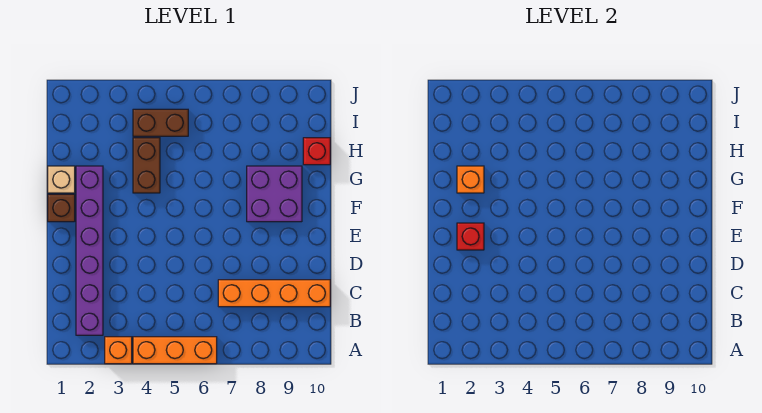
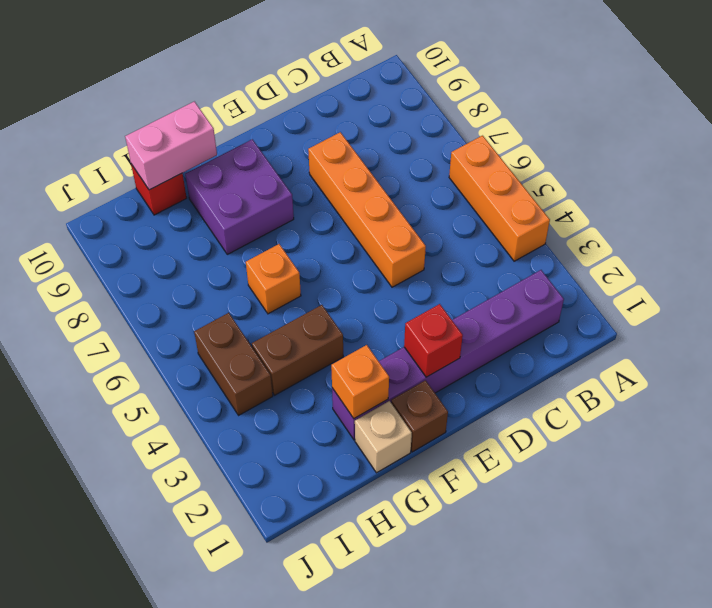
orange 1x1 brick [105,337,132,364] -> orange 1x1 brick moved to [246,244,301,314]
orange 1x4 brick [218,280,330,307] -> orange 1x4 brick moved to [308,132,426,287]
none -> pink 1x2 brick [125,101,217,190]

